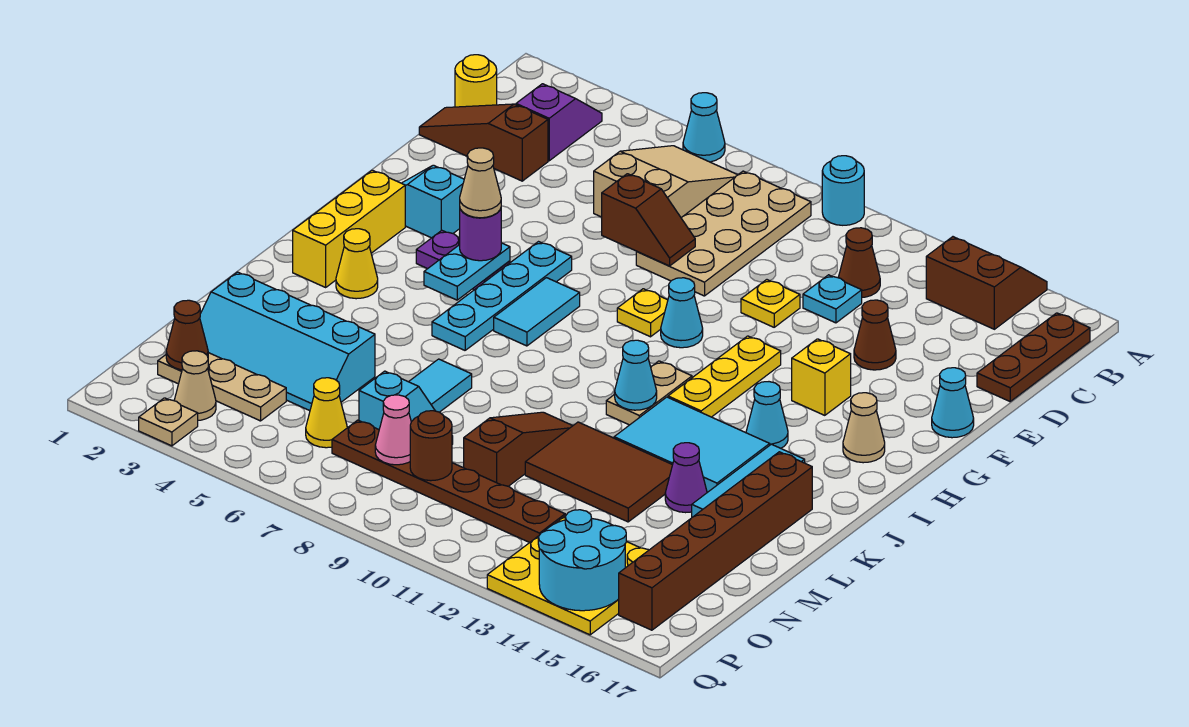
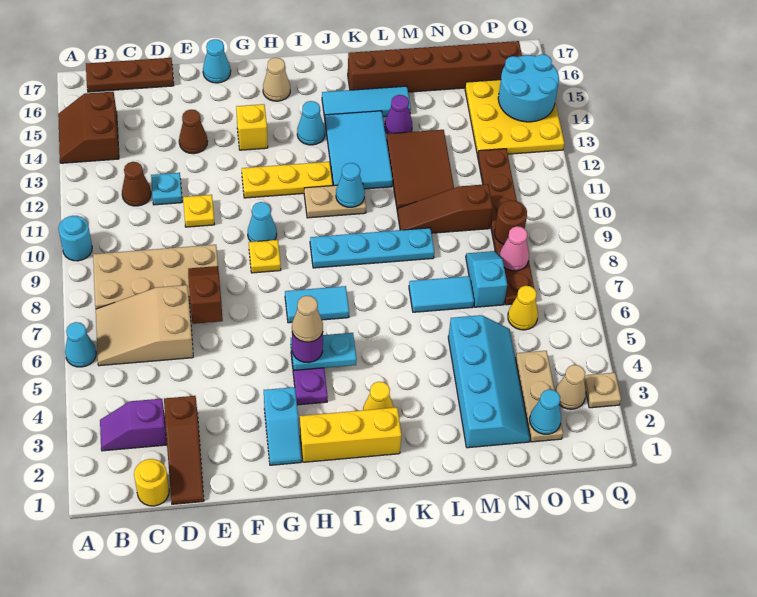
cyan 1x4 plate [432,242,572,350] -> cyan 1x4 plate moved to [310,228,434,268]
brown 1x1 cone [166,300,208,370] -> cyan 1x1 cone [530,389,561,434]

